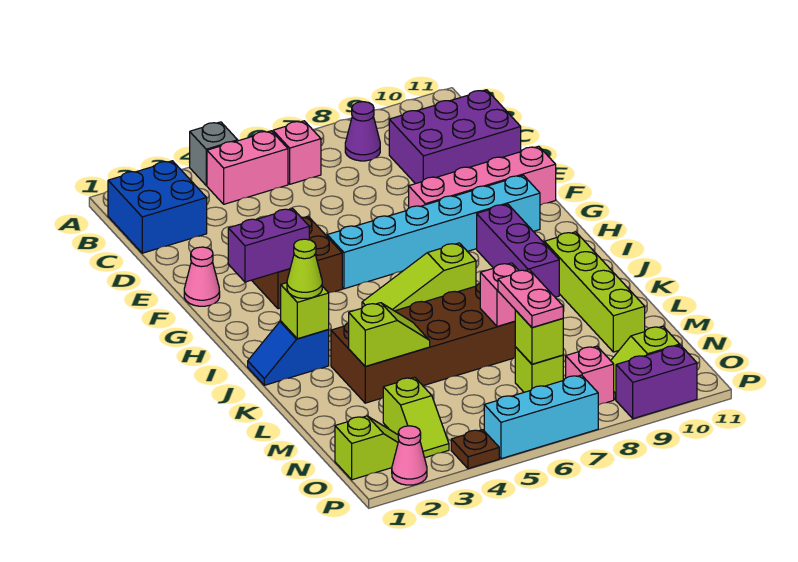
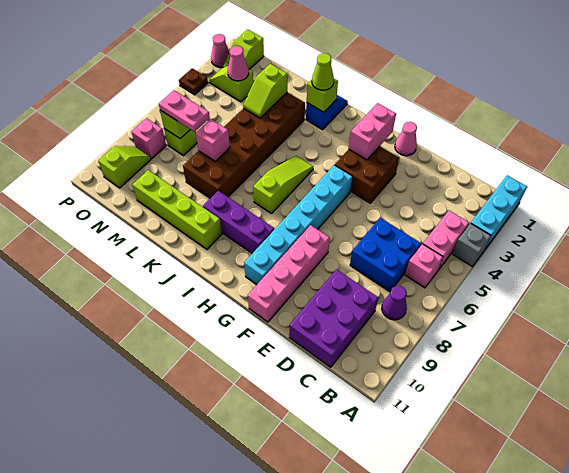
blue 2x2 brick [108,161,207,253] -> blue 2x2 brick moved to [350,218,421,292]
purple 1x2 brick [228,209,309,282] -> pink 1x2 brick [349,103,396,160]
none -> pink 1x1 cone [228,46,249,81]
cyan 1x3 brick [484,375,598,459] -> cyan 1x3 brick moved to [471,175,527,248]
purple 1x2 brick [616,345,697,419] -> none

